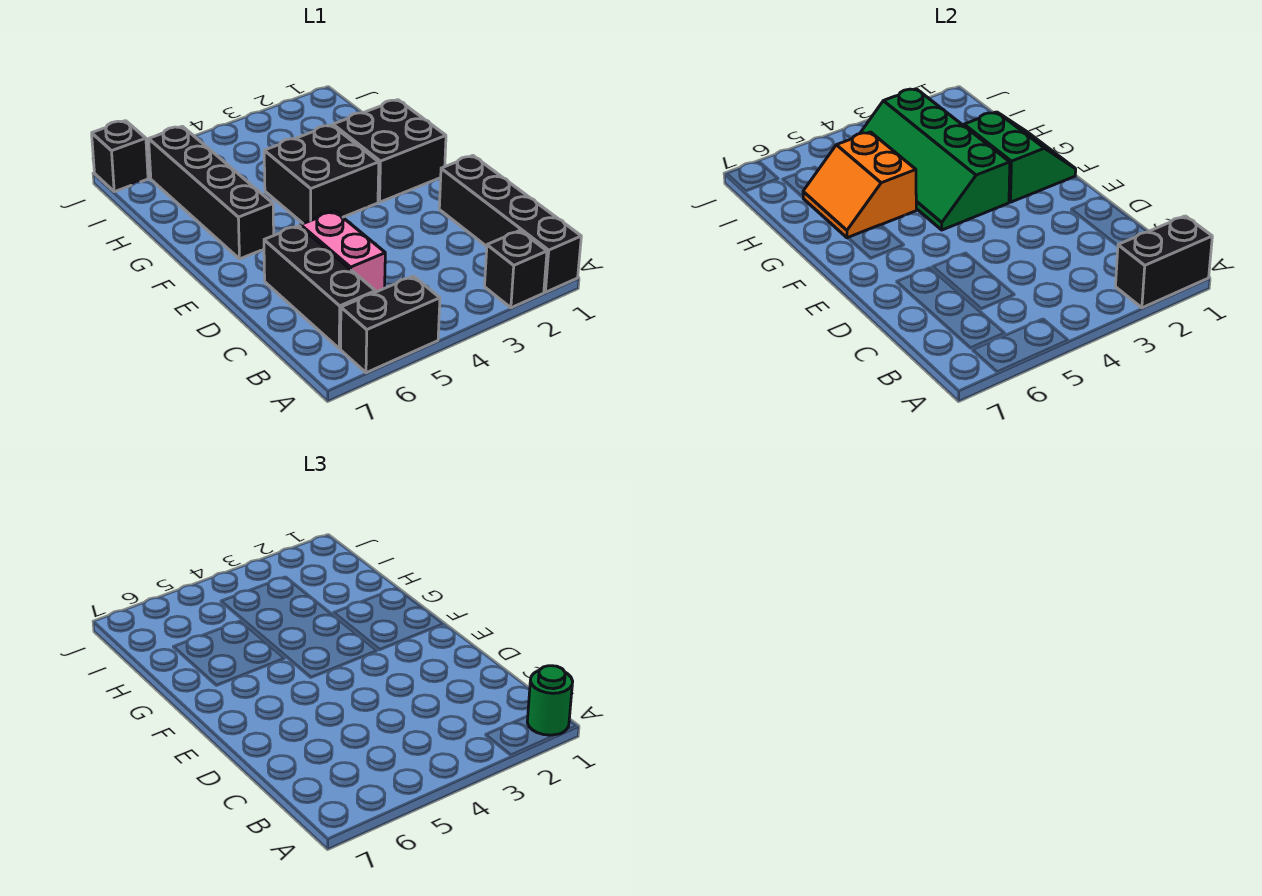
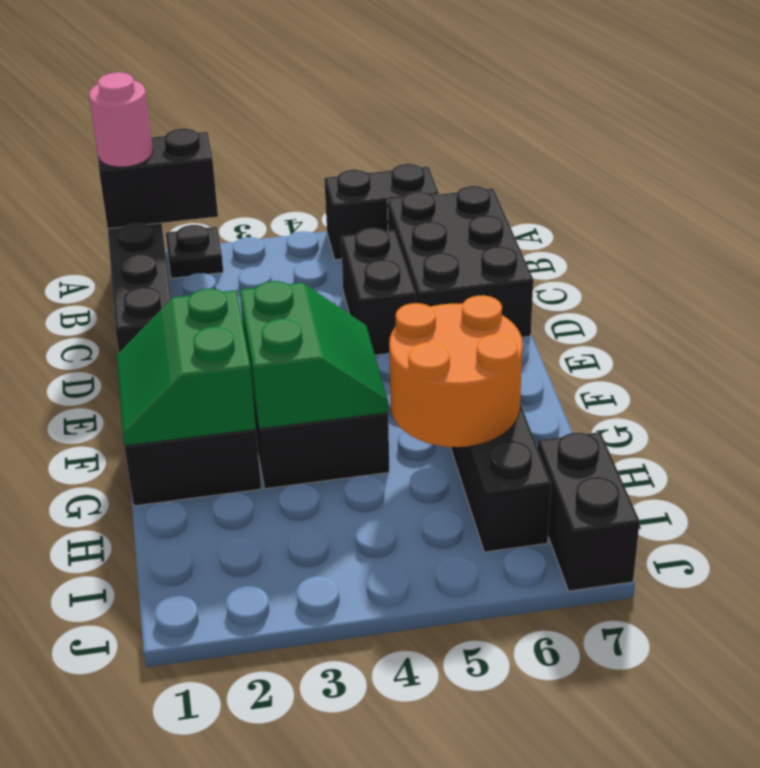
green 1x1 round brick [527,666,573,735] -> pink 1x1 round brick [89,72,153,167]
black 1x1 brick [485,231,547,308] -> black 1x1 plate [166,225,223,278]
black 1x3 brick [264,226,375,349] -> black 2x3 brick [387,186,533,337]
pink 1x2 brick [301,211,385,292] -> black 1x2 brick [341,228,416,355]
green 2x4 slope [860,89,1010,230] -> green 2x2 slope [240,281,388,429]
orange 2x2 slope [803,132,916,238] -> orange 2x2 round brick [389,295,523,447]
black 1x1 brick [92,121,148,192] -> black 1x2 brick [537,432,640,591]

